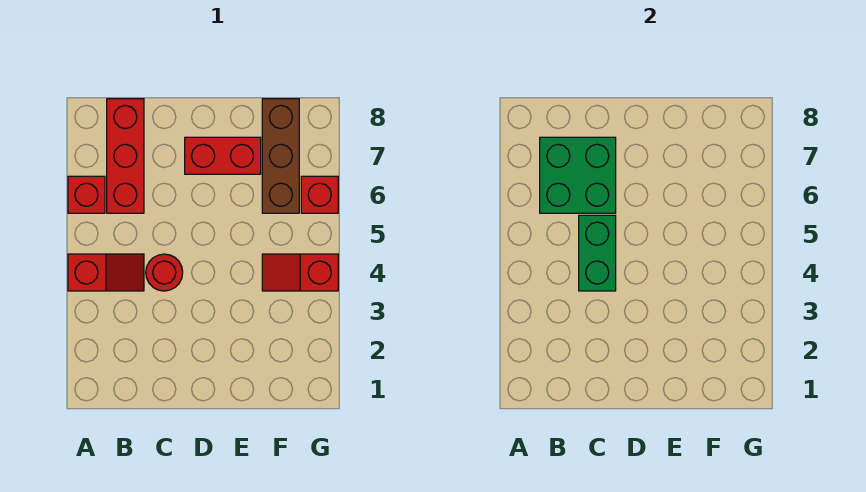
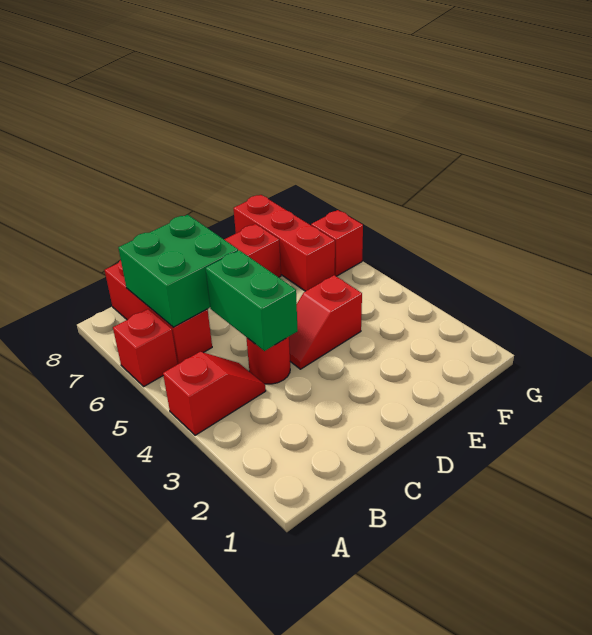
red 1x2 slope [262,254,338,291] -> red 1x2 slope moved to [289,275,362,369]
brown 1x3 brick [262,99,299,213] -> red 1x3 brick [234,195,335,291]

